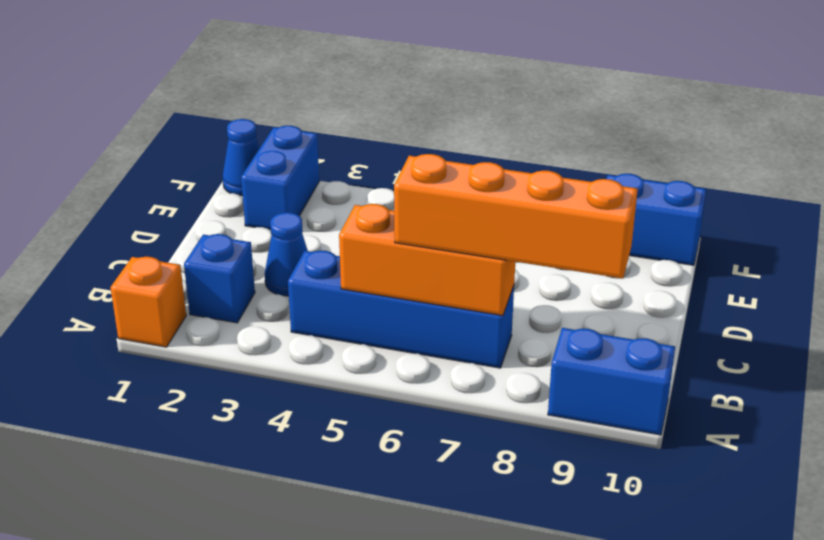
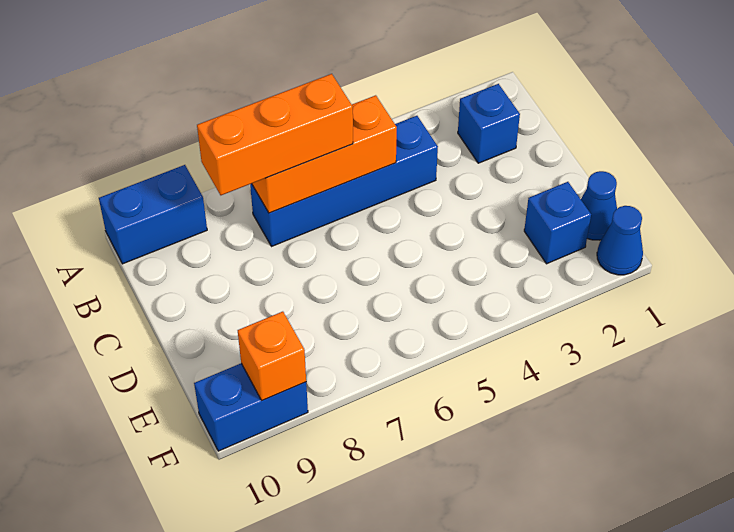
orange 1x1 brick [111,257,186,347] -> orange 1x1 brick moved to [238,312,306,400]
orange 1x4 brick [394,154,638,278] -> orange 1x3 brick [197,74,353,195]
blue 1x1 cone [265,212,308,296] -> blue 1x1 cone moved to [581,171,617,240]
blue 1x2 brick [241,126,319,230] -> blue 1x1 brick [524,182,591,264]

